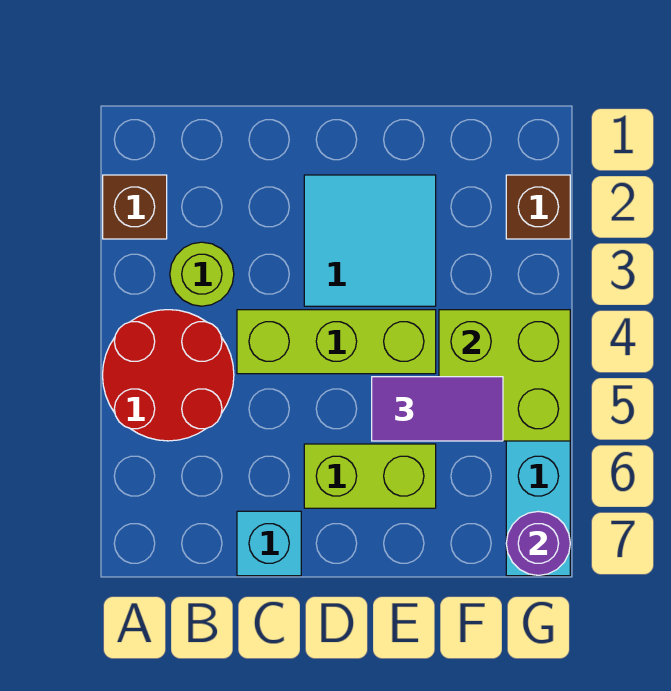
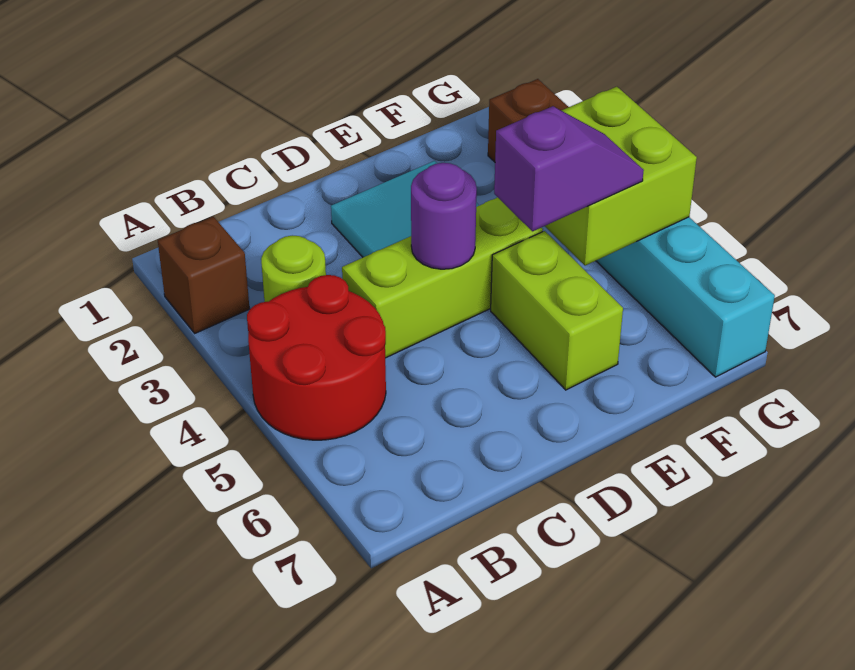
cyan 1x1 brick [237,511,301,576] -> none
lime 1x2 brick [304,444,436,508] -> lime 1x2 brick turned to [491,231,623,390]
purple 1x2 tile [372,377,503,441] -> purple 1x2 slope [494,106,644,231]
purple 1x1 round brick [506,511,570,575] -> purple 1x1 round brick moved to [411,163,477,269]

